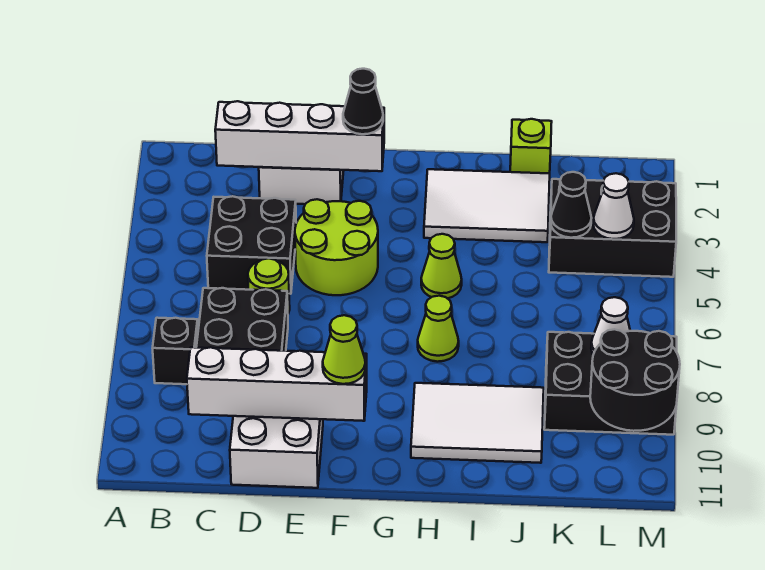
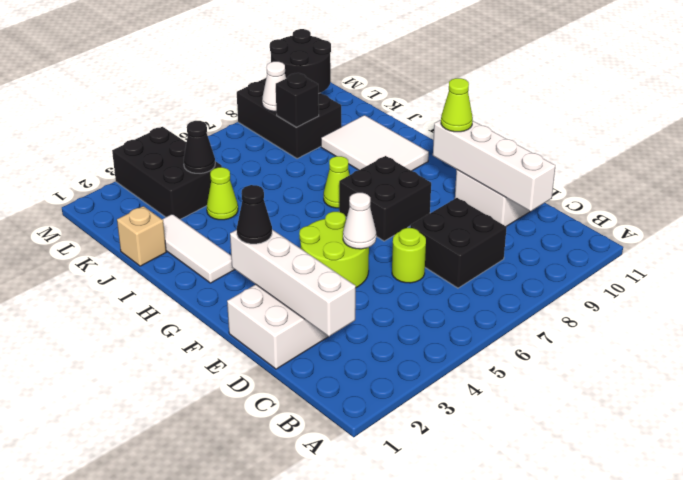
black 1x1 brick [153,318,198,384] -> black 1x1 brick moved to [276,73,319,127]
black 2x2 brick [207,196,296,294] -> black 2x2 brick moved to [339,156,431,241]
white 2x3 tile [424,169,550,242] -> white 1x3 tile [162,214,235,283]
lime 1x1 cone [421,234,462,299] -> lime 1x1 cone moved to [207,167,238,220]
lime 1x1 brick [510,119,552,173] -> tan 1x1 brick [117,206,166,266]
white 1x1 cone [593,173,634,239] -> white 1x1 cone moved to [343,193,376,249]

